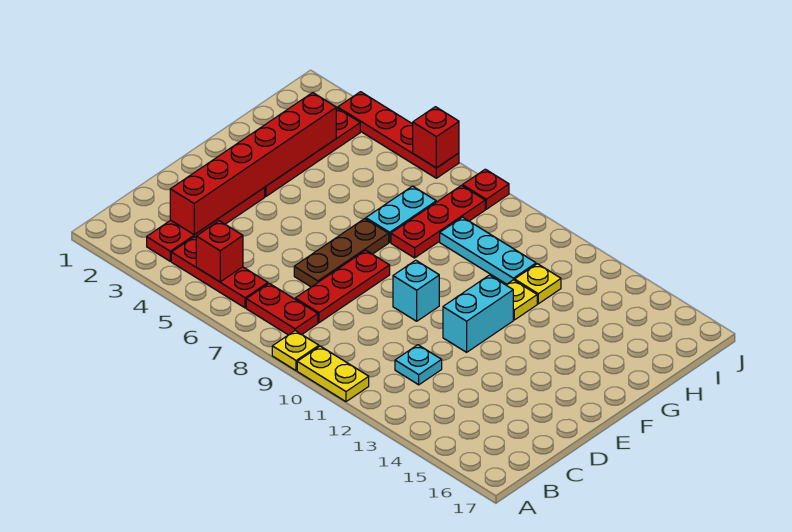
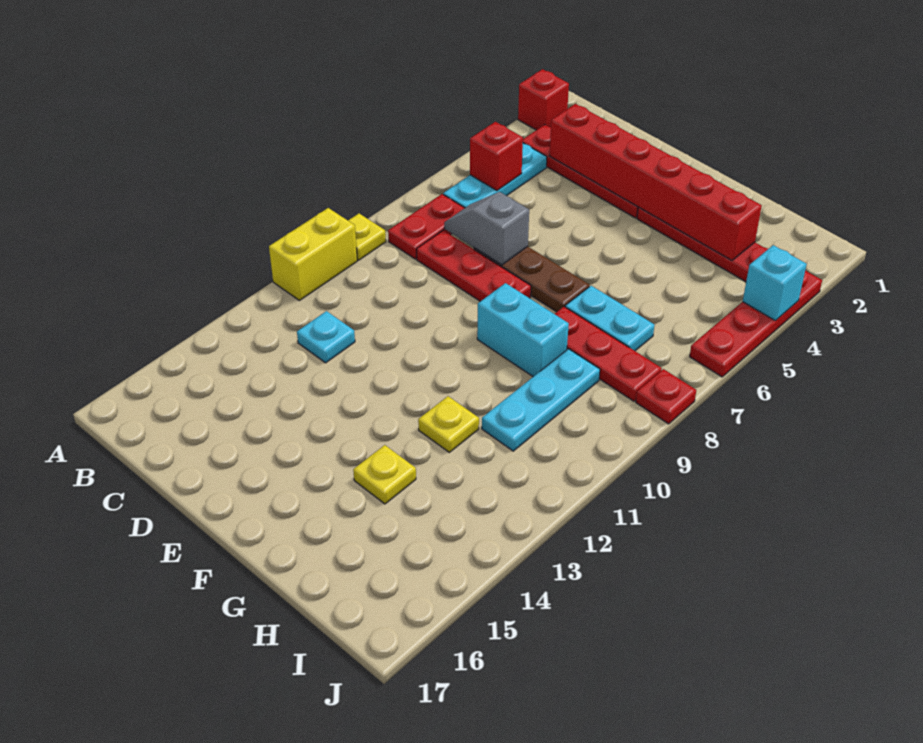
yellow 1x2 plate [297,346,369,402] -> yellow 1x2 brick [269,208,357,300]
red 1x3 plate [171,237,268,308] -> cyan 1x3 plate [443,143,547,208]
none -> grey 1x2 slope [444,192,529,265]
cyan 1x1 brick [393,260,439,321] -> cyan 1x1 brick moved to [743,245,807,321]
cyan 1x2 brick [443,275,513,352] -> cyan 1x2 brick moved to [477,283,569,377]
yellow 1x1 plate [515,264,561,304] -> yellow 1x1 plate moved to [353,445,416,504]
red 1x1 brick [413,107,459,168] -> red 1x1 brick moved to [518,69,569,130]

